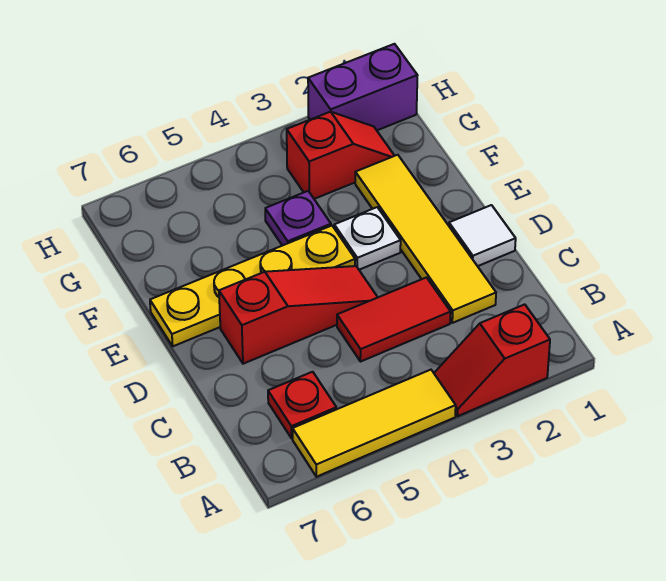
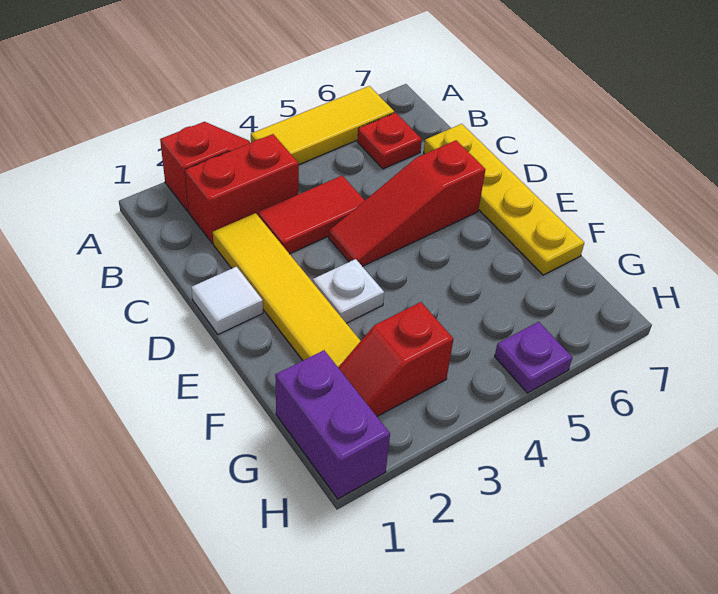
none -> red 1x2 brick [185,134,299,244]
yellow 1x4 plate [150,226,355,346] -> yellow 1x4 plate turned to [424,124,584,275]
purple 1x1 plate [265,191,331,246] -> purple 1x1 plate moved to [495,322,572,393]
purple 1x2 brick [308,44,418,130] -> purple 1x2 brick turned to [275,350,390,499]

